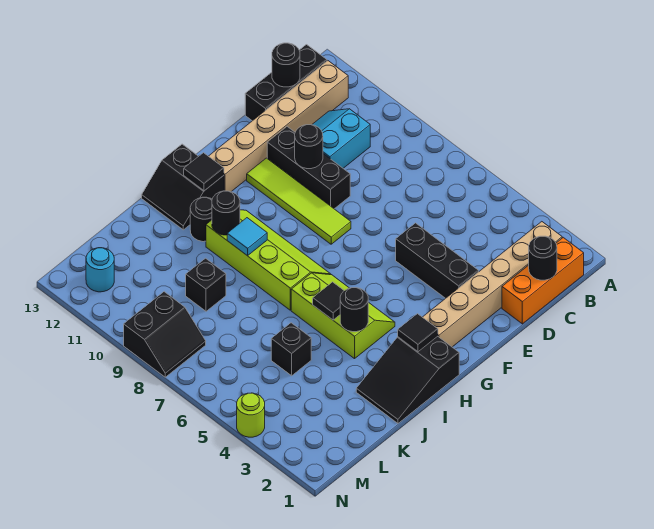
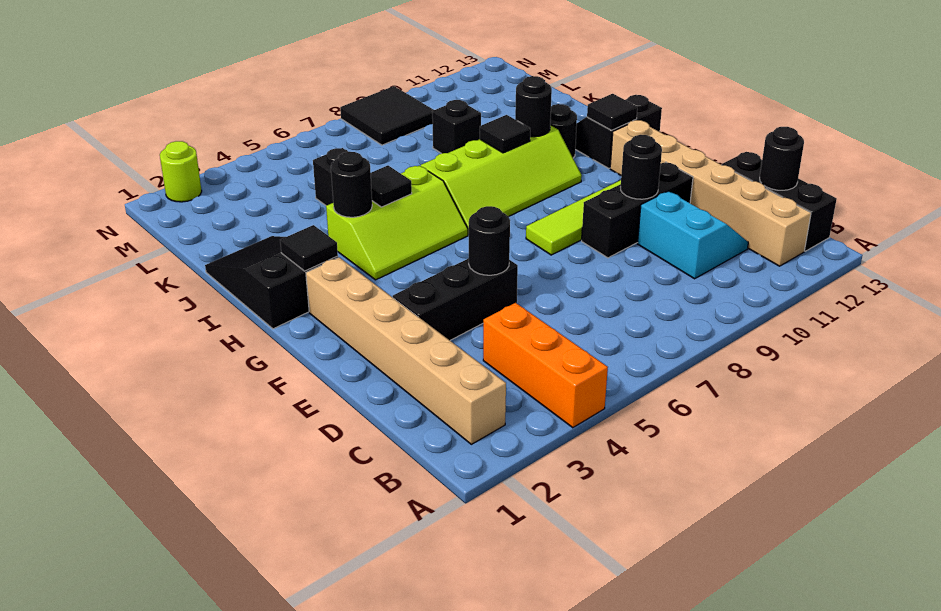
orange 1x3 brick [502,238,584,324] -> orange 1x3 brick moved to [483,303,608,428]
black 1x1 round brick [529,236,557,280] -> black 1x1 round brick moved to [469,206,510,275]
cyan 1x1 tile [227,218,267,256] -> black 1x1 tile [480,115,530,153]
black 2x2 slope [124,292,206,377] -> black 2x2 tile [340,86,433,145]
cyan 1x1 round brick [86,248,114,292] -> none
lime 1x1 round brick [237,393,265,437] -> lime 1x1 round brick moved to [160,141,202,202]

